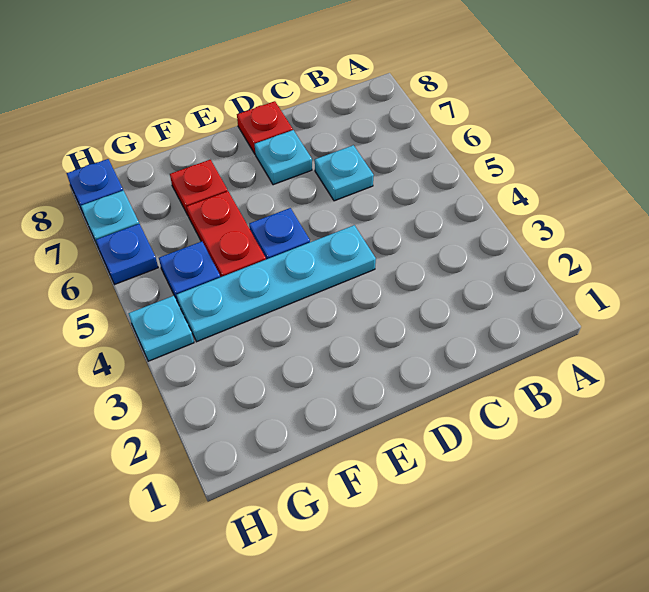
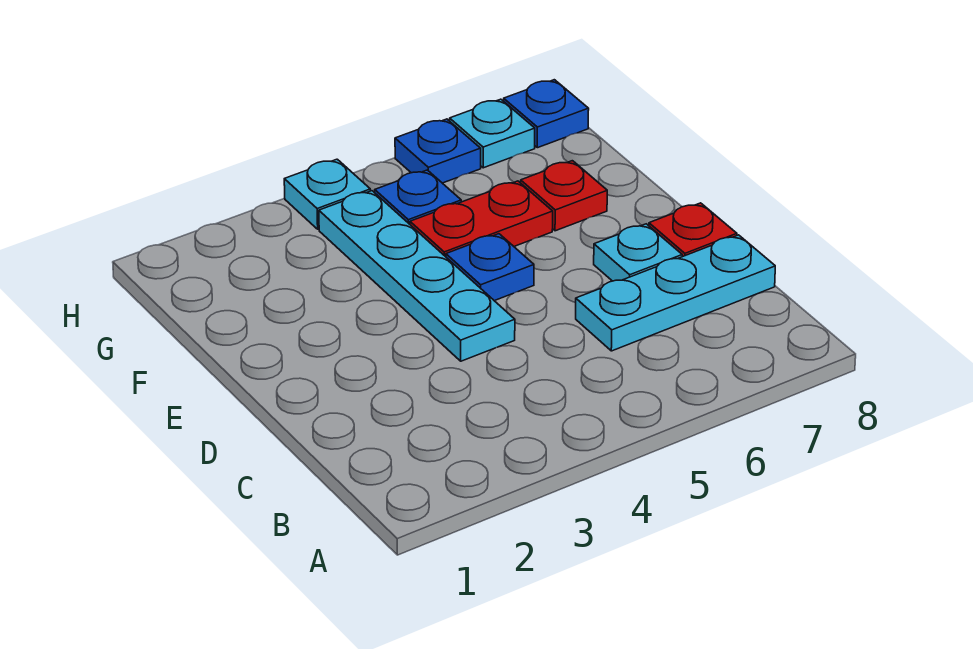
cyan 1x1 plate [315,145,374,201] -> cyan 1x3 plate [576,235,775,351]

